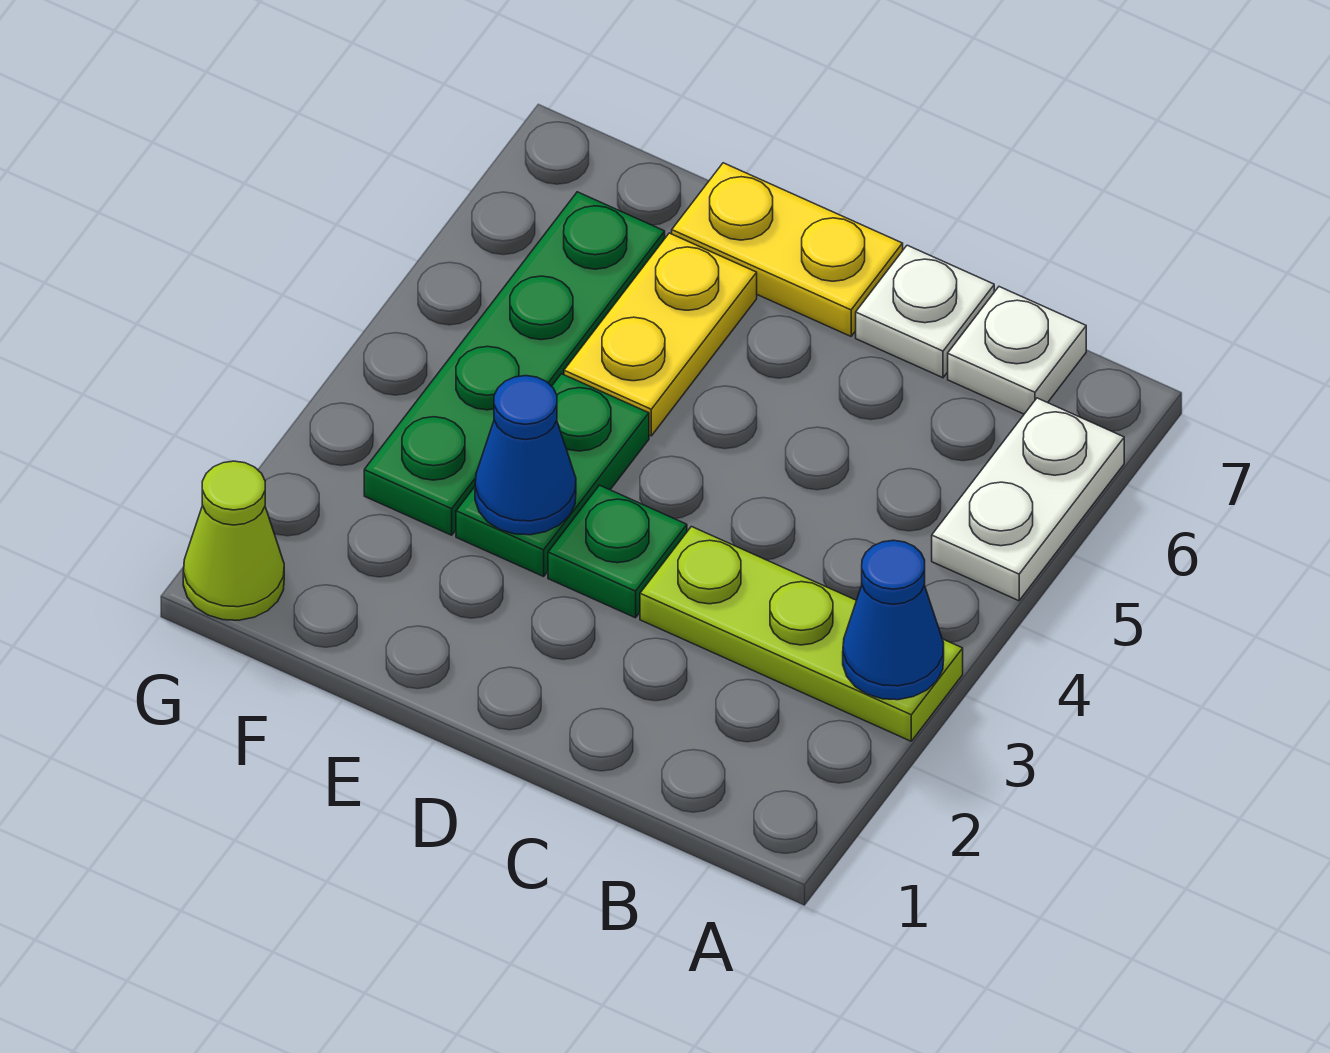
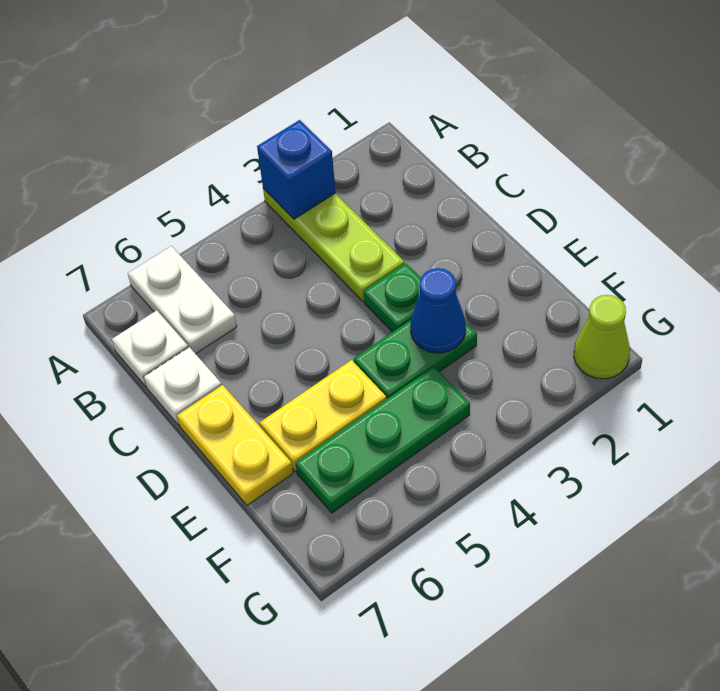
blue 1x1 cone [843,540,944,700] -> blue 1x1 brick [257,120,336,219]
white 1x2 plate [932,398,1124,601] -> white 1x2 plate turned to [128,246,237,354]
green 1x4 plate [364,192,665,535] -> green 1x3 plate [296,367,470,513]

